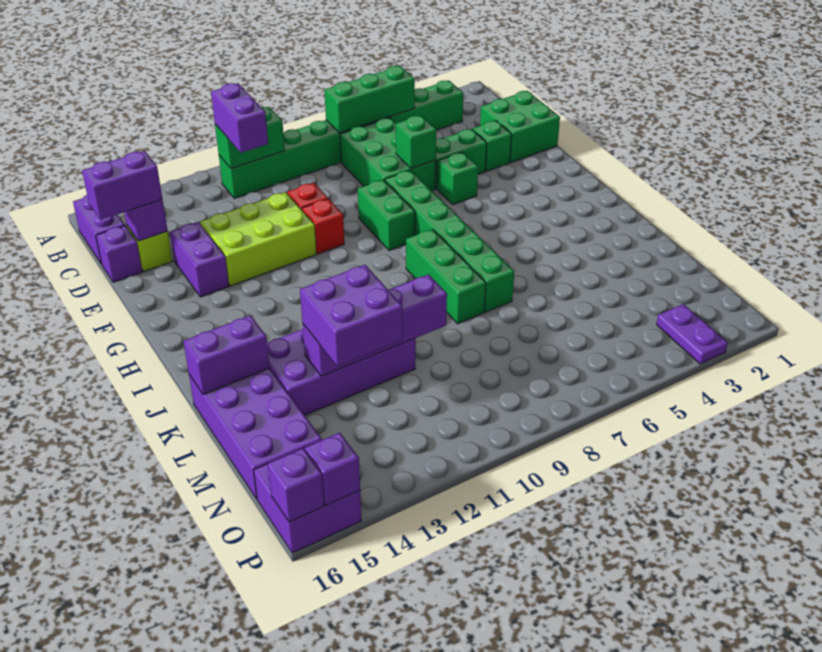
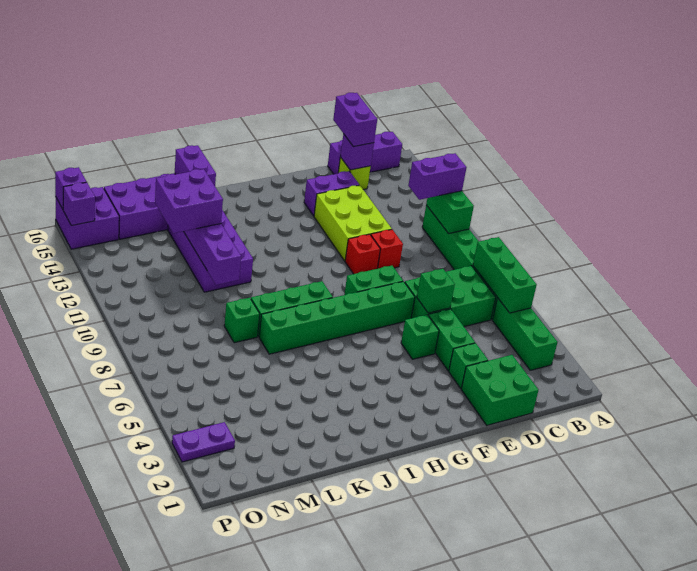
none -> green 1x1 brick [224,298,260,343]

